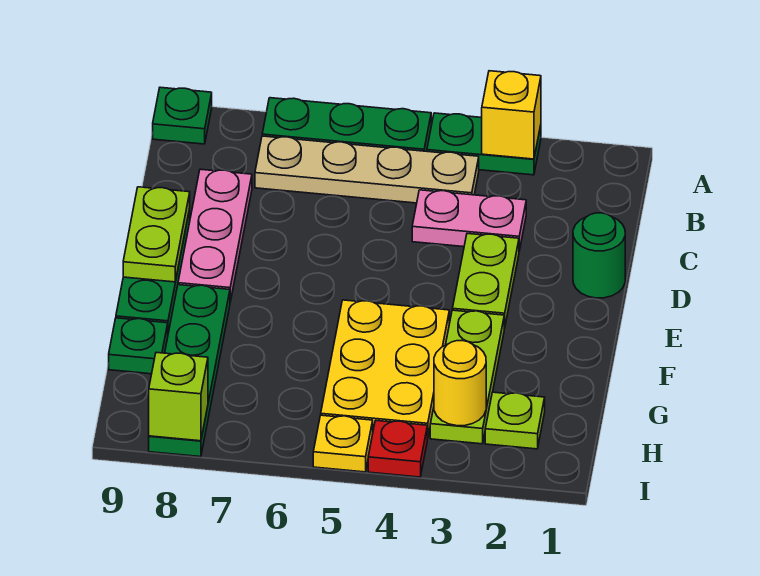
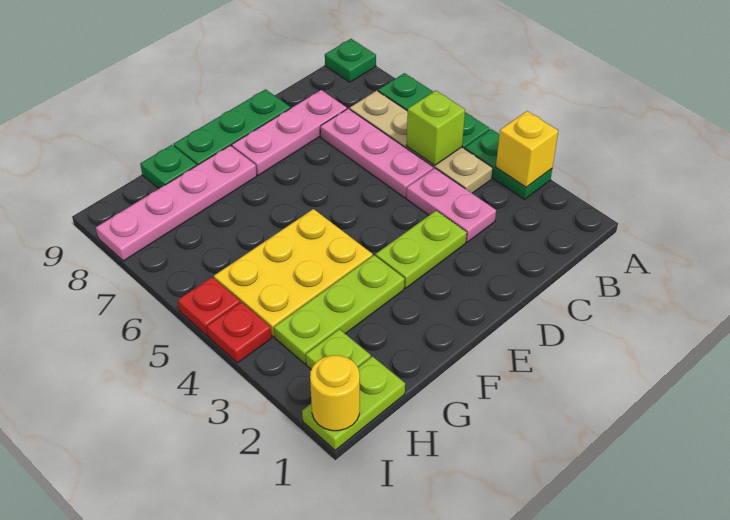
none -> pink 1x3 plate [320,109,433,198]
green 1x1 round brick [573,213,625,298] -> none
lime 1x2 plate [123,187,190,282] -> lime 1x2 plate moved to [302,356,405,450]
green 1x4 plate [149,285,230,457] -> pink 1x4 plate [96,146,257,261]
yellow 1x1 round brick [434,341,486,426] -> yellow 1x1 round brick moved to [310,355,360,431]
yellow 1x1 plate [313,415,373,472] -> red 1x1 plate [178,277,240,336]
lime 1x1 brick [149,352,208,441] -> lime 1x1 brick moved to [406,91,465,165]

